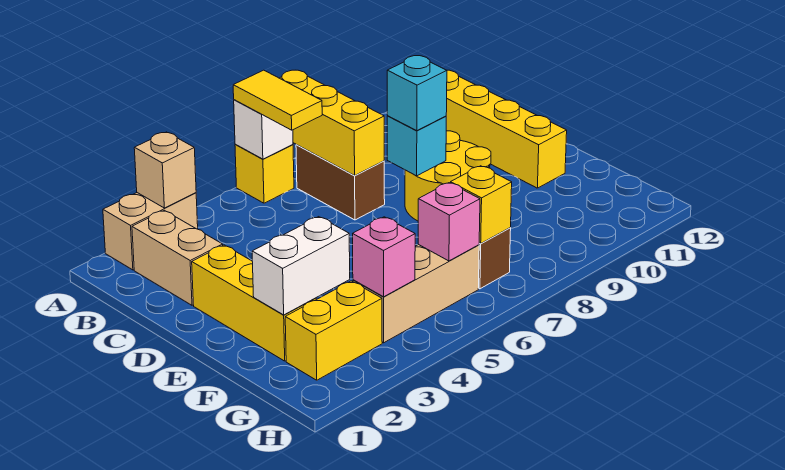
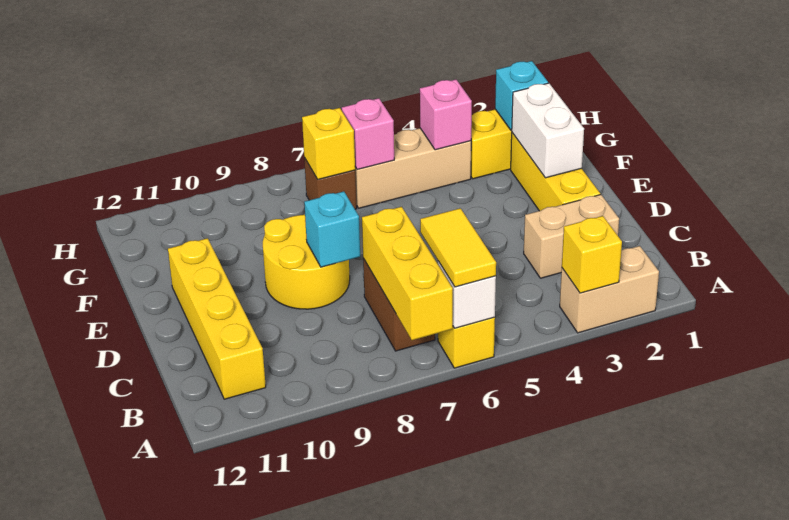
tan 1x1 brick [134,132,196,208] -> yellow 1x1 brick [562,216,622,293]
tan 1x2 brick [132,210,223,305] -> tan 1x2 brick turned to [524,195,619,278]
cyan 1x1 brick [387,56,447,131] -> cyan 1x1 brick moved to [495,61,548,130]
white 1x2 brick [252,217,350,315] -> white 1x2 brick turned to [511,83,584,178]

